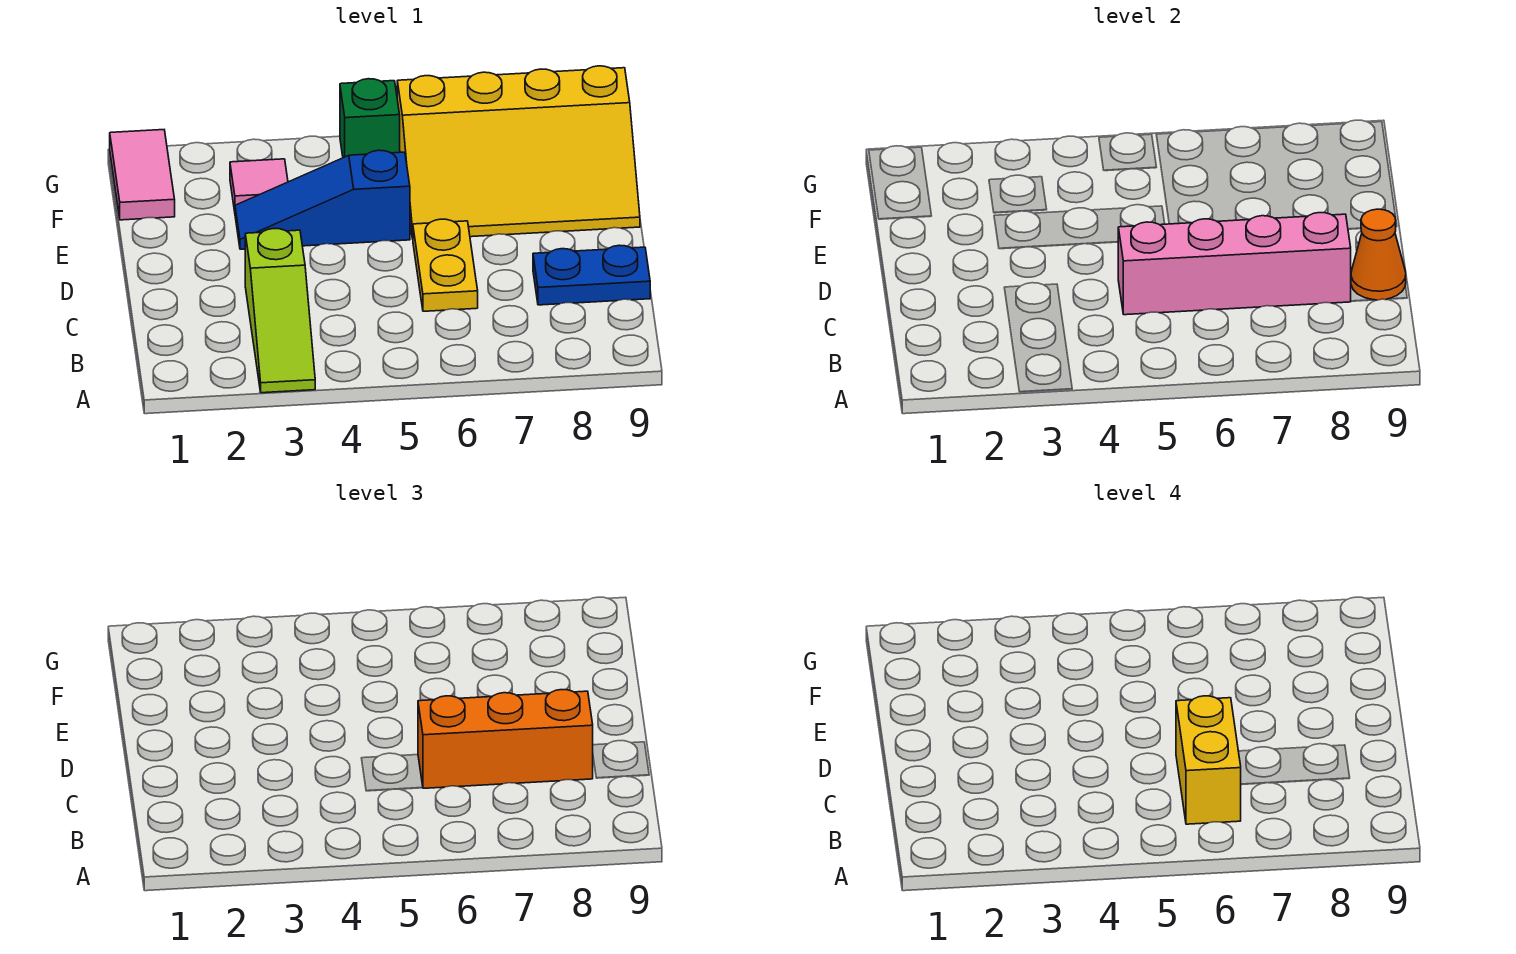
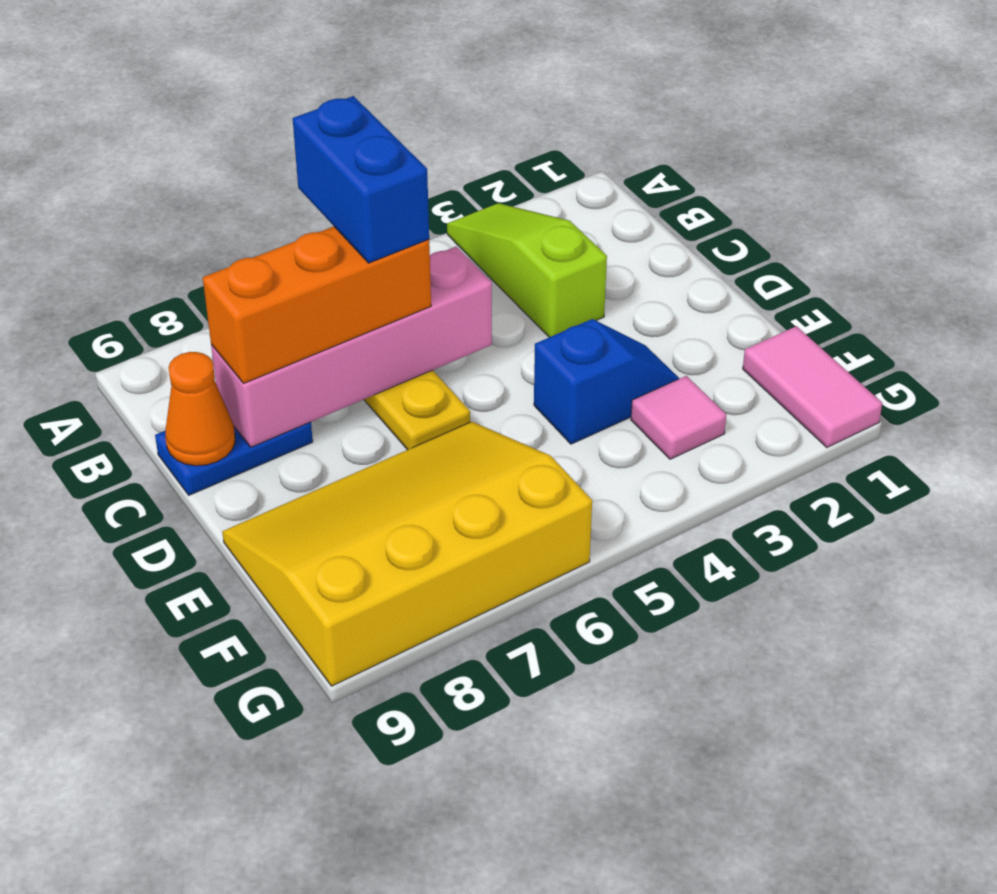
yellow 1x2 brick [1176,696,1241,824] -> blue 1x2 brick [293,96,429,263]
blue 1x3 slope [235,150,410,249] -> blue 1x2 slope [534,319,680,444]
green 1x1 brick [340,79,400,158] -> none

